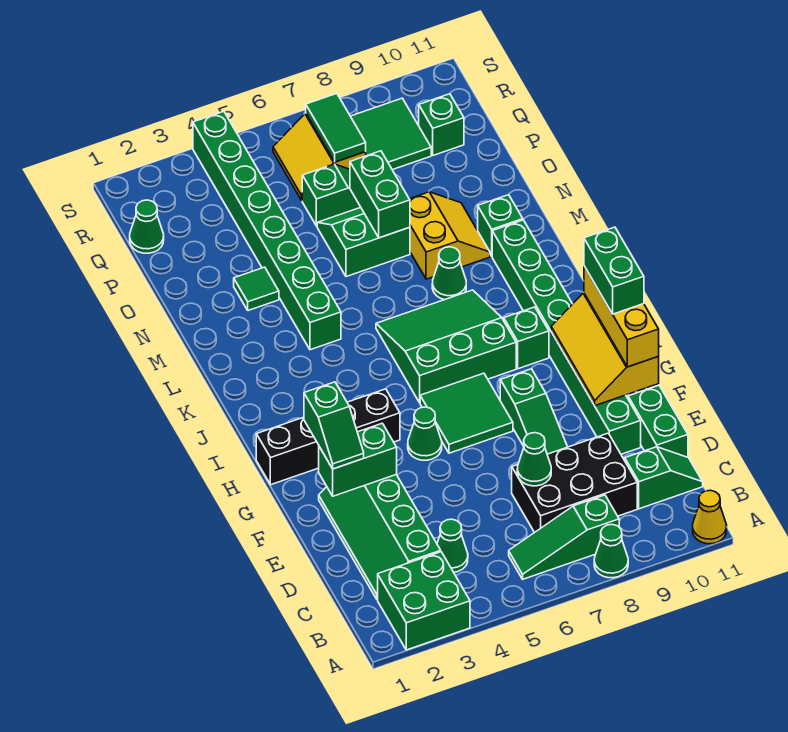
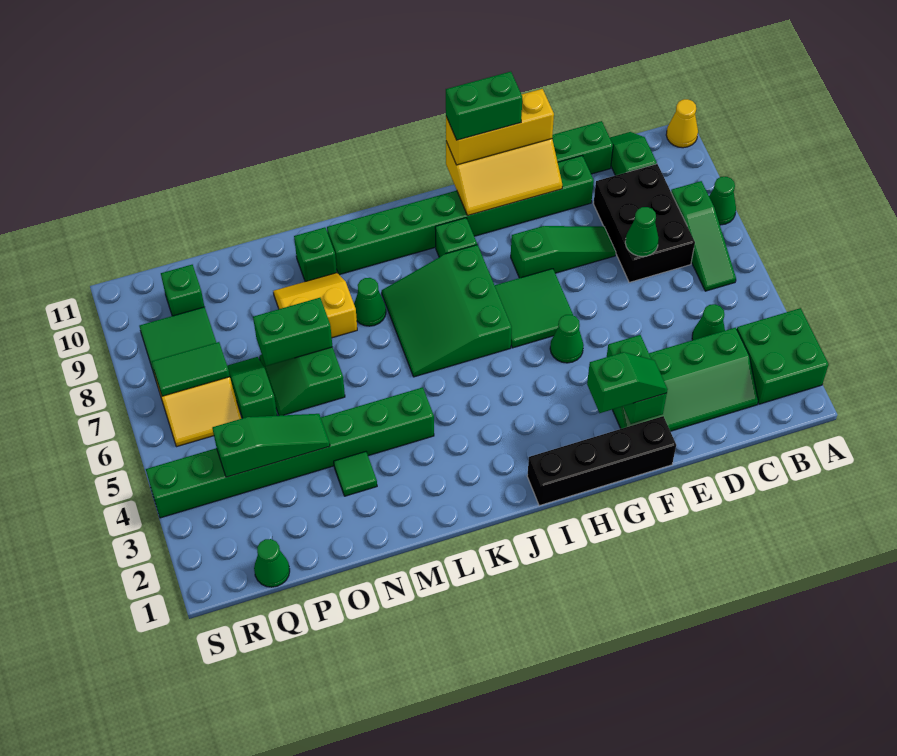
black 1x4 brick [256,389,400,485] -> black 1x4 brick turned to [527,416,676,506]
none -> green 1x3 slope [212,414,330,477]

